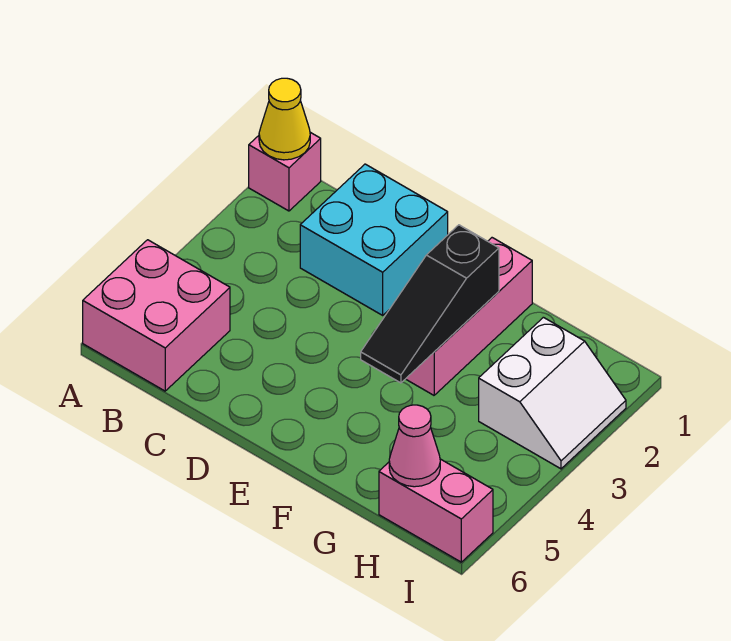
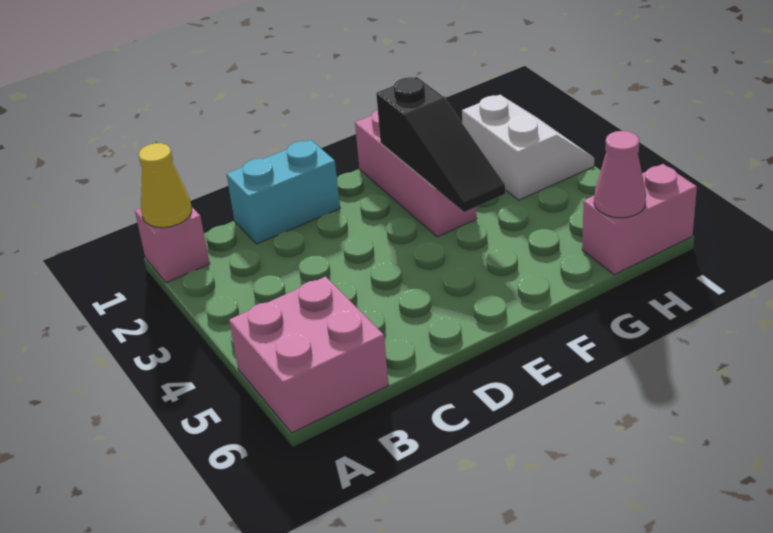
cyan 2x2 brick [300,164,448,315] -> cyan 1x2 brick [227,140,340,244]

